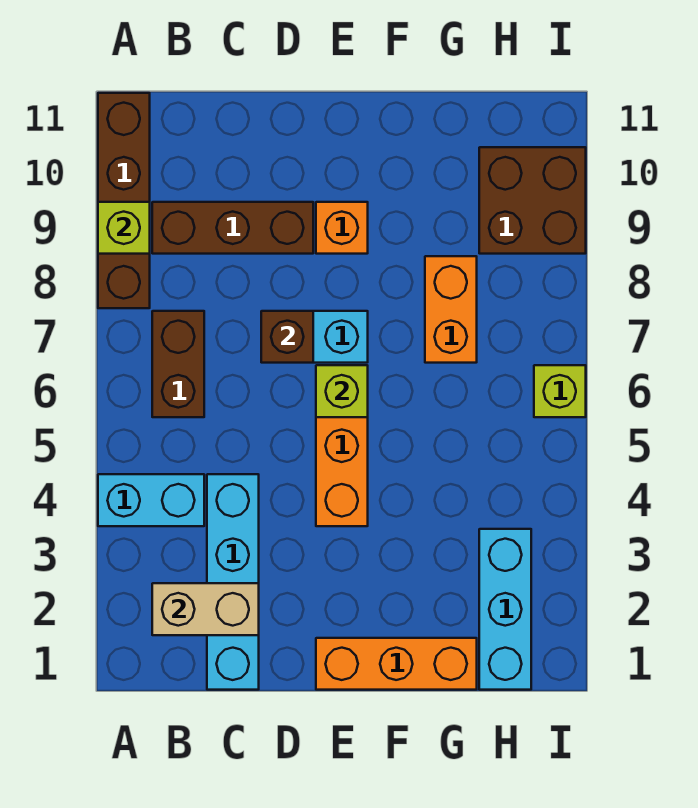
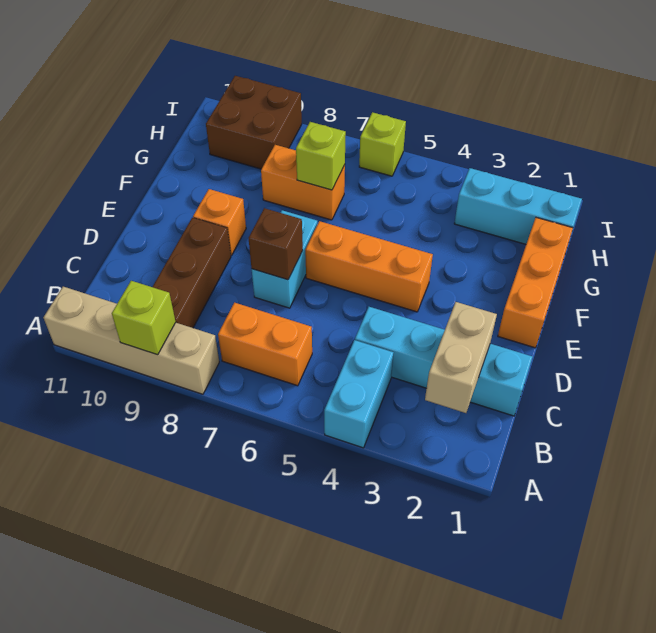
brown 1x4 brick [98,93,150,308] -> tan 1x4 brick [43,287,219,394]
brown 1x2 brick [152,311,204,417] -> orange 1x2 brick [218,303,312,386]
lime 1x1 brick [316,365,368,417] -> lime 1x1 brick moved to [296,122,346,190]

